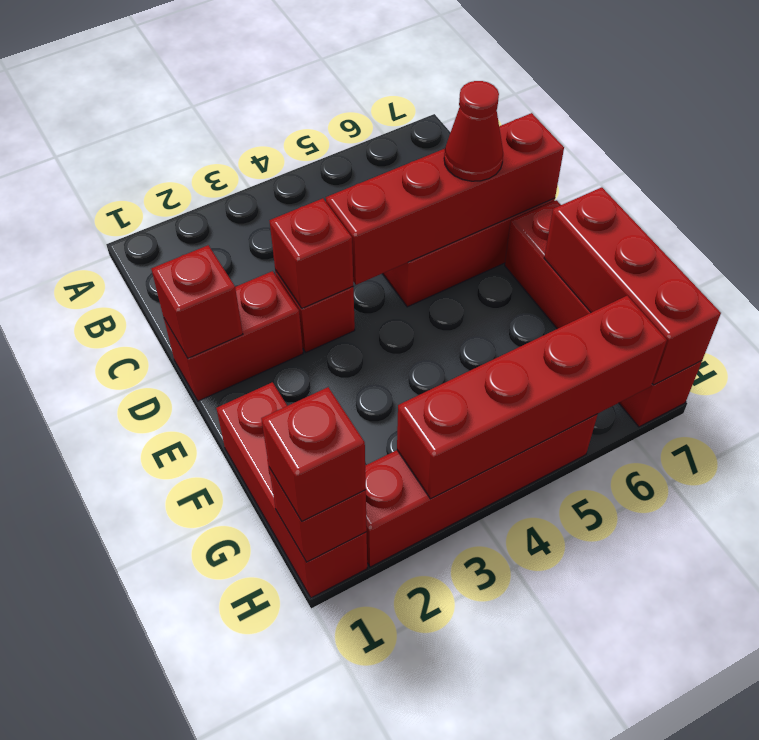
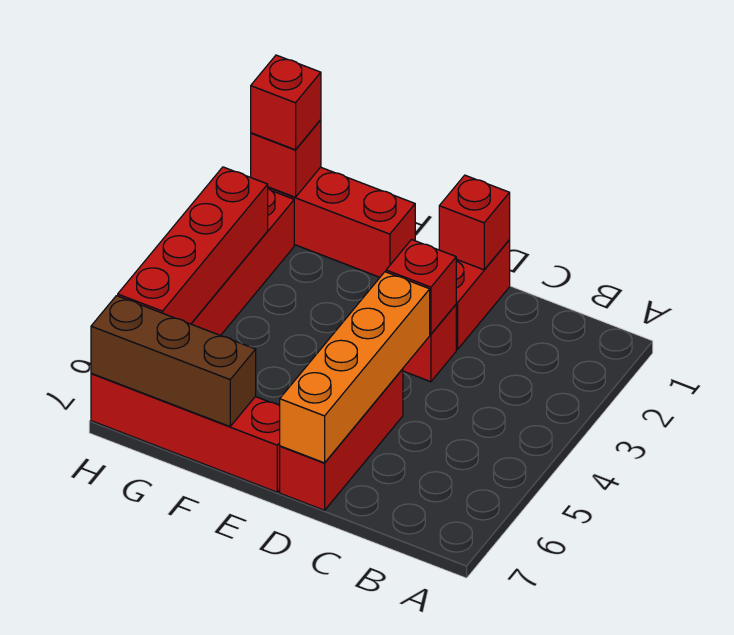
red 1x4 brick [326,113,564,285] -> orange 1x4 brick [280,272,430,463]
red 1x1 cone [444,81,503,181] -> none
red 1x3 brick [544,187,721,385] -> brown 1x3 brick [91,296,256,426]

